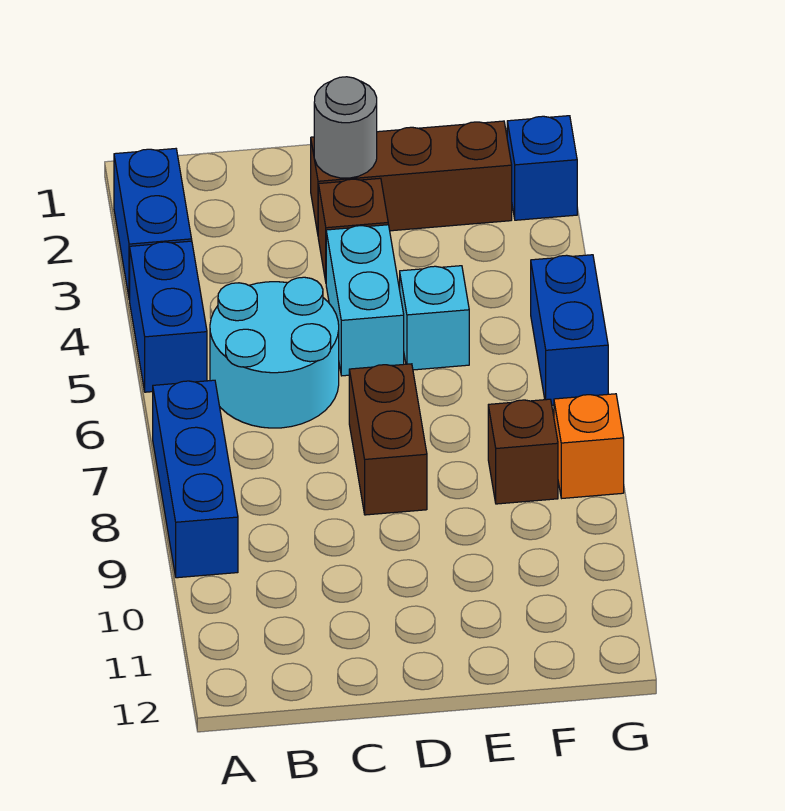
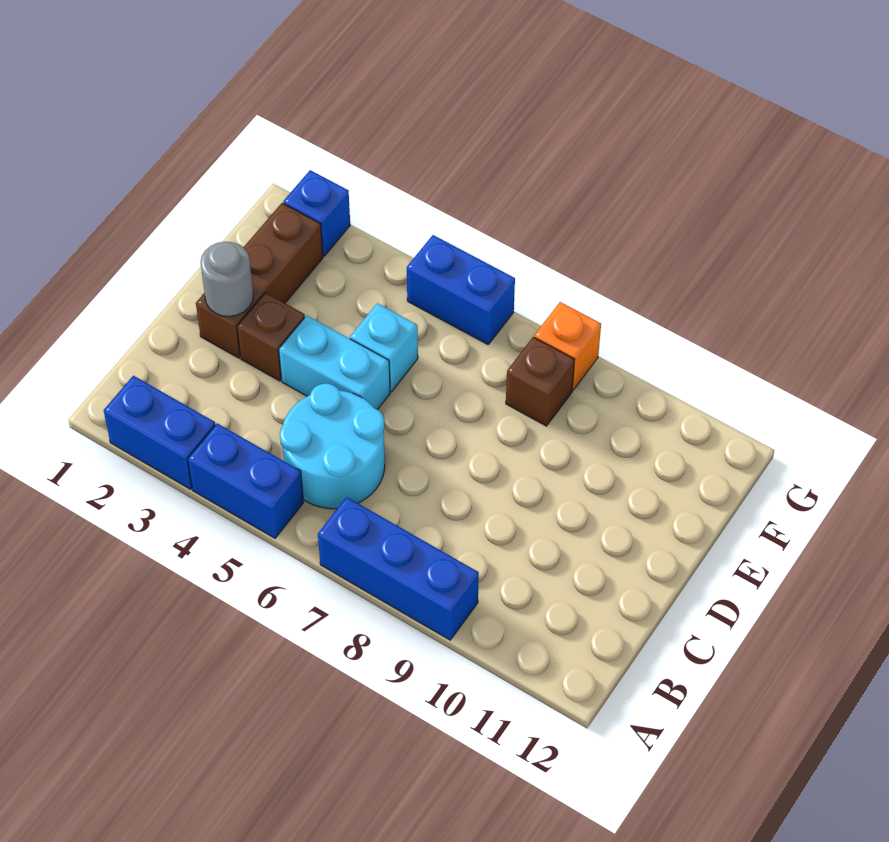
brown 1x2 brick [349,364,427,515] -> none

